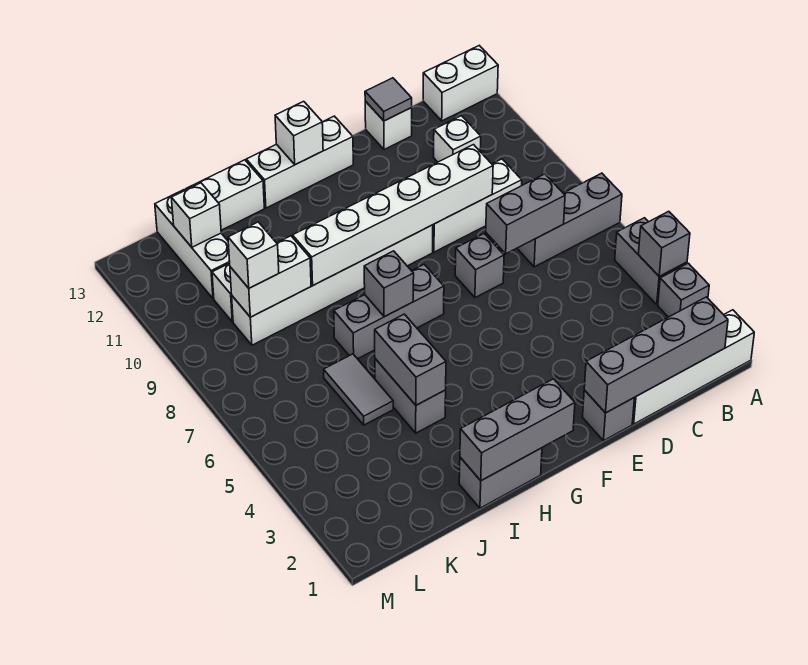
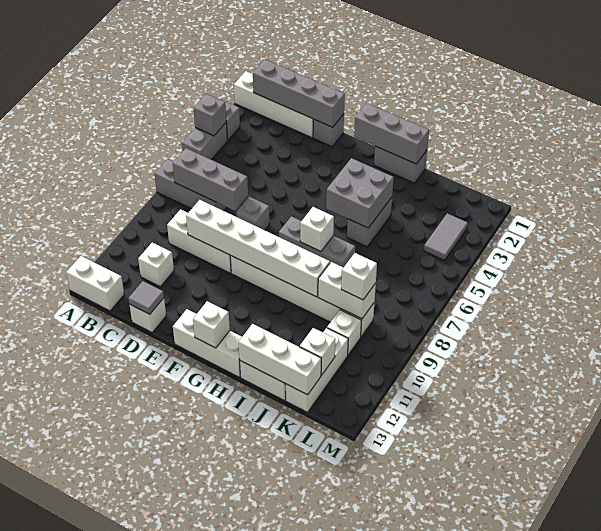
grey 1x2 brick [486,174,565,254] -> grey 1x3 brick [173,148,248,211]
grey 1x1 brick [364,251,414,317] -> white 1x1 brick [300,207,334,251]
grey 1x2 brick [375,314,446,405] -> grey 2x2 brick [326,158,394,228]
none -> white 1x3 brick [239,324,321,395]
grey 1x2 tile [324,354,393,425] -> grey 1x2 tile moved to [424,213,468,260]

